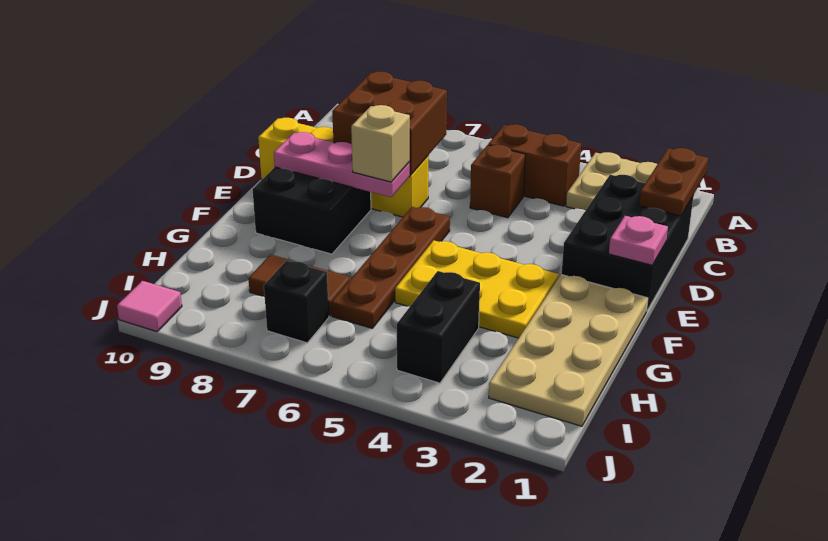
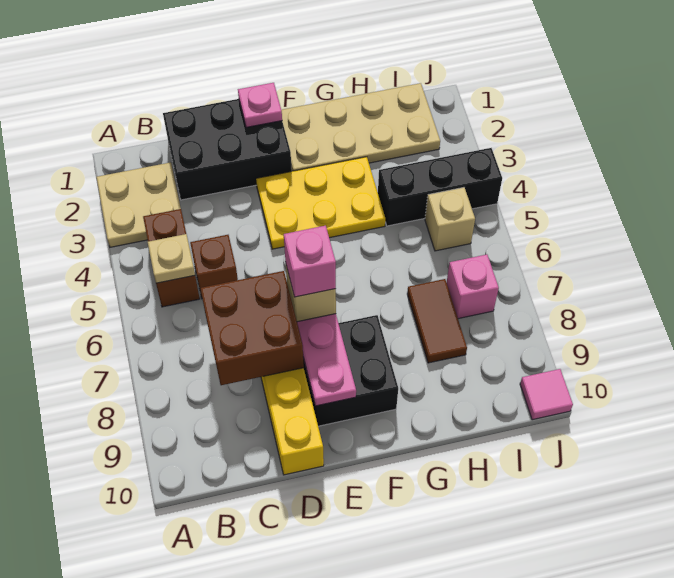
brown 1x2 plate [639,148,708,216] -> none
none -> tan 1x1 plate [148,234,195,283]
brown 1x4 plate [331,207,450,328] -> none
none -> pink 1x1 brick [284,226,336,297]
yellow 2x3 plate [395,240,559,338] -> yellow 2x3 plate turned to [256,157,385,249]
black 1x2 brick [397,271,480,383] -> black 1x3 brick [378,148,502,226]
none -> tan 1x1 brick [425,187,475,251]
black 1x1 brick [264,260,329,343] -> pink 1x1 brick [447,255,499,319]

